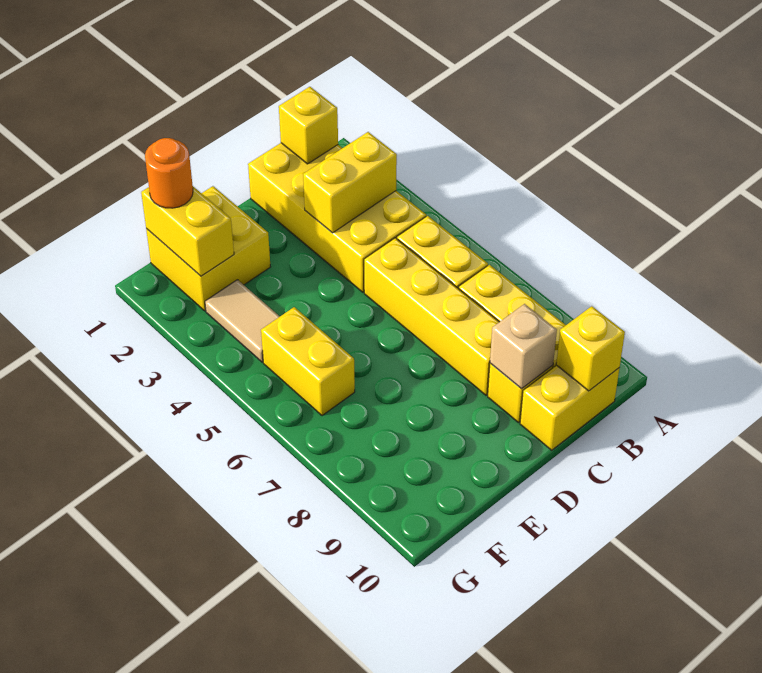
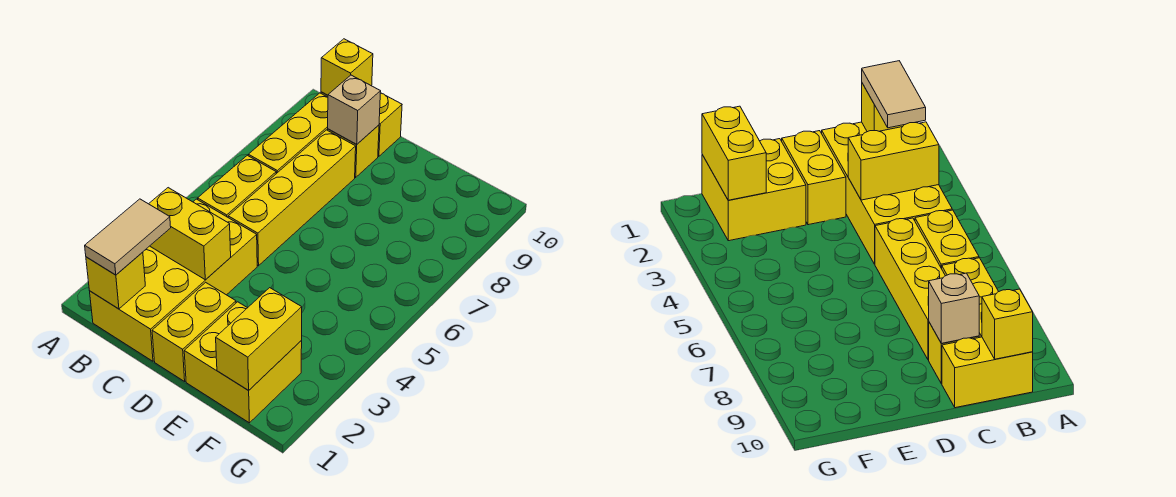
orange 1x1 round brick [145,138,193,208] -> none
tan 1x2 tile [205,280,280,362] -> tan 1x2 tile moved to [85,199,171,275]
yellow 1x2 brick [261,307,355,416] -> yellow 1x2 brick moved to [152,282,236,381]

